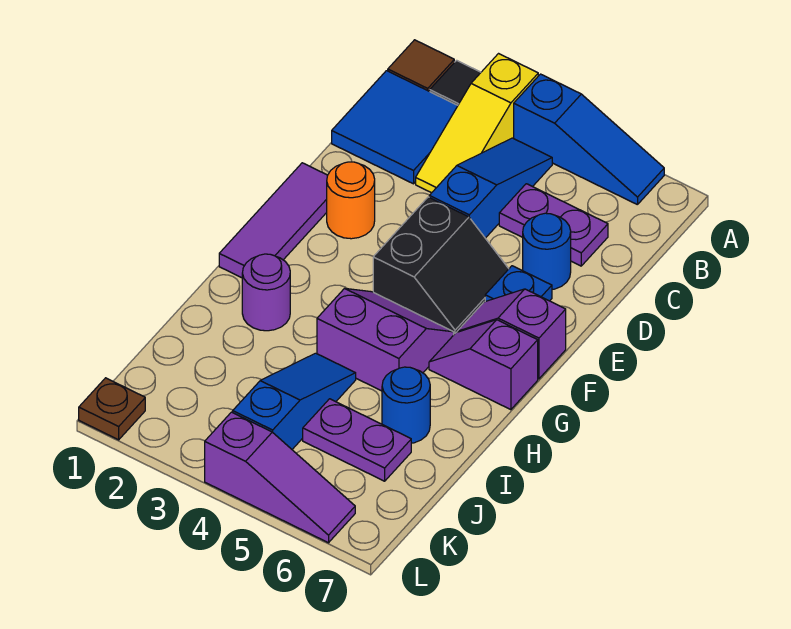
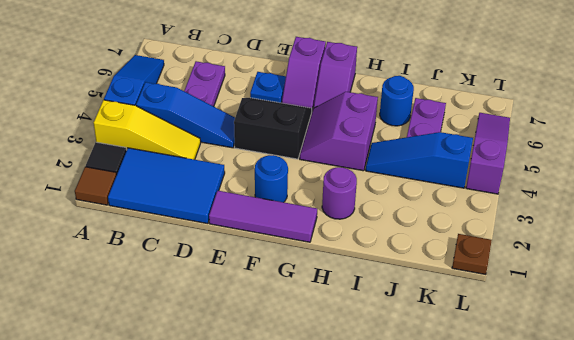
blue 2x2 tile [332,71,458,184] -> blue 2x3 tile [108,148,225,224]
blue 1x3 slope [429,138,552,238] -> blue 1x3 slope turned to [136,82,235,148]
blue 1x1 round brick [523,213,571,289] -> blue 1x1 round brick moved to [255,155,288,202]
orange 1x1 round brick [327,162,375,239] -> none

